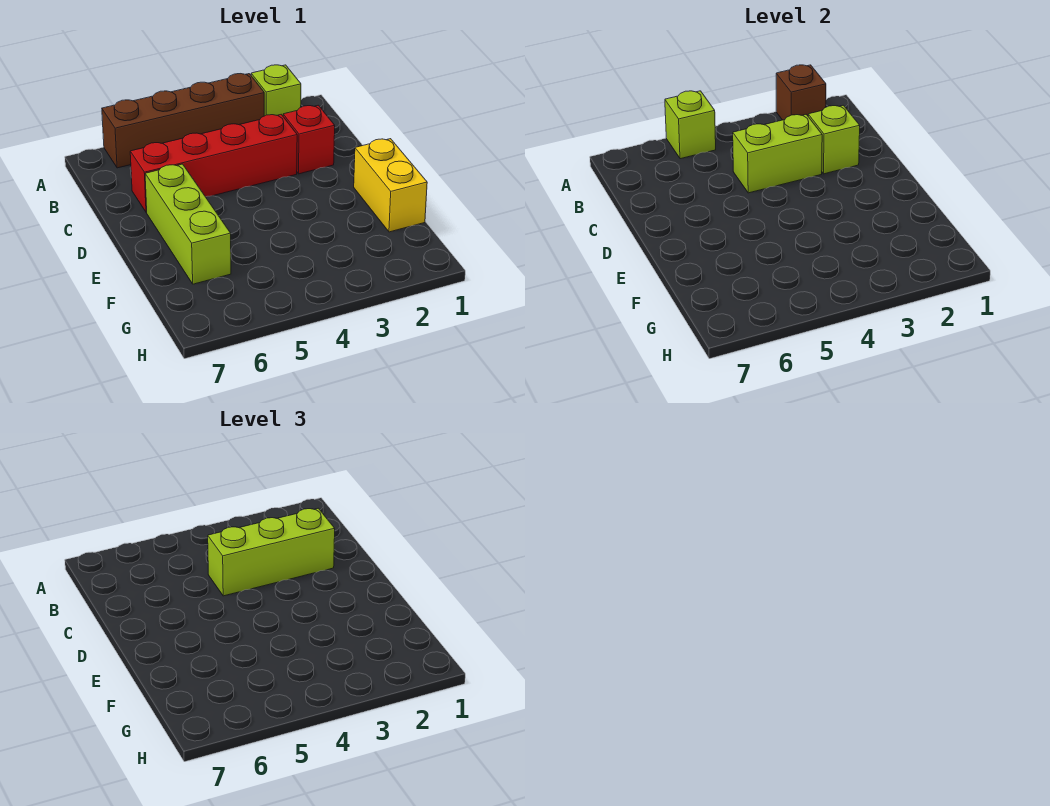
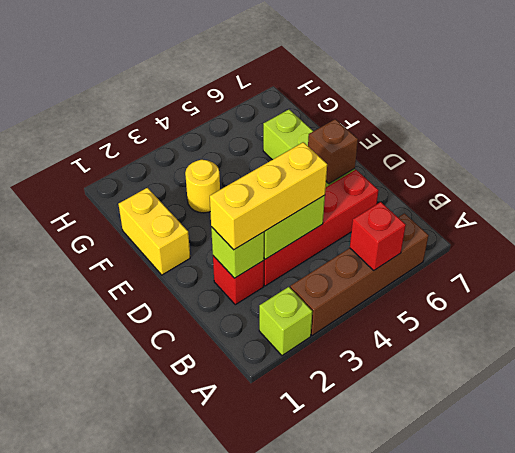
brown 1x1 brick [776,65,826,120] -> brown 1x1 brick moved to [308,119,358,184]
lime 1x1 brick [665,91,716,159] -> red 1x1 brick [350,202,406,270]
lime 1x3 brick [208,508,335,596] -> yellow 1x3 brick [210,142,327,250]
none -> yellow 1x1 round brick [185,160,220,213]

